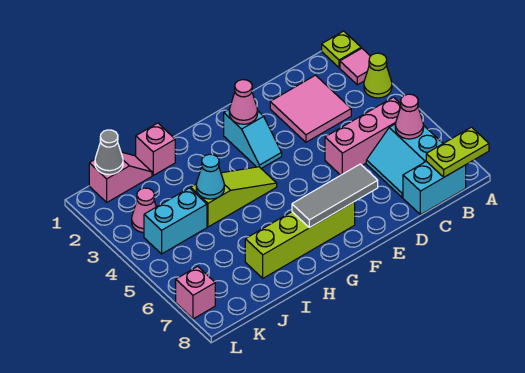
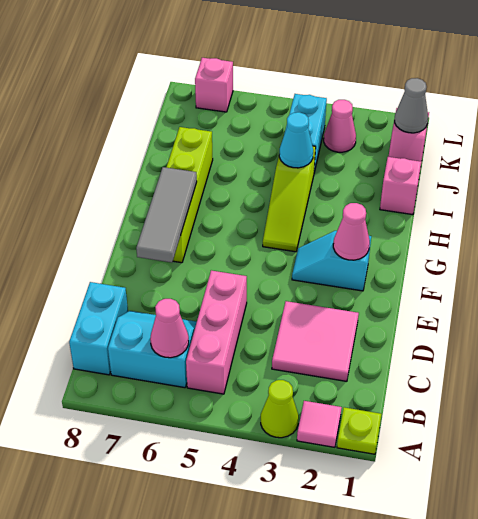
lime 1x2 plate [426,127,489,177] -> none

